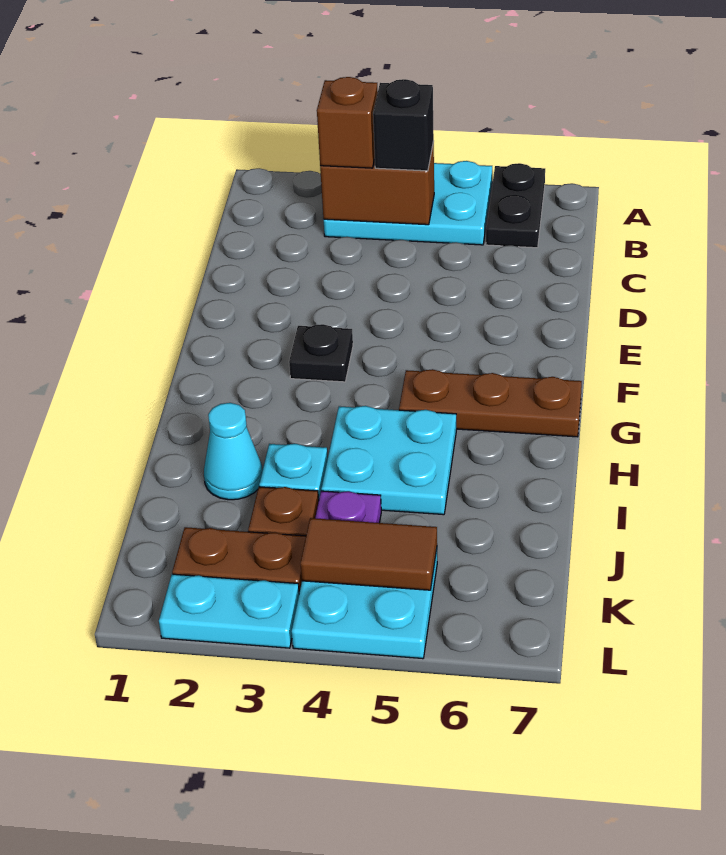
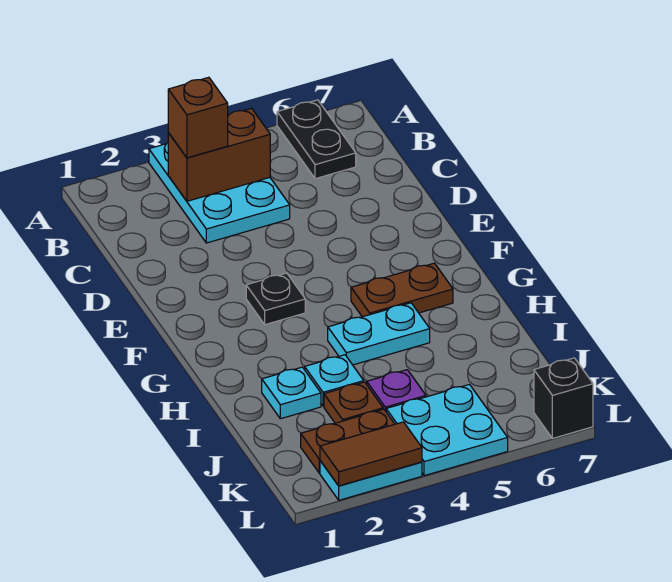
cyan 2x3 plate [324,161,492,245] -> cyan 2x3 plate turned to [149,143,290,243]
black 1x1 brick [373,79,434,171] -> black 1x1 brick moved to [534,358,593,438]
brown 1x3 plate [399,369,582,437] -> brown 1x2 plate [351,263,453,317]
cyan 2x2 plate [321,406,456,515] -> cyan 1x2 plate [328,303,430,365]
cyan 1x1 cone [204,403,263,500] -> cyan 1x1 plate [262,367,321,419]
brown 1x2 tile [300,518,437,590] -> brown 1x2 tile moved to [320,422,422,486]

